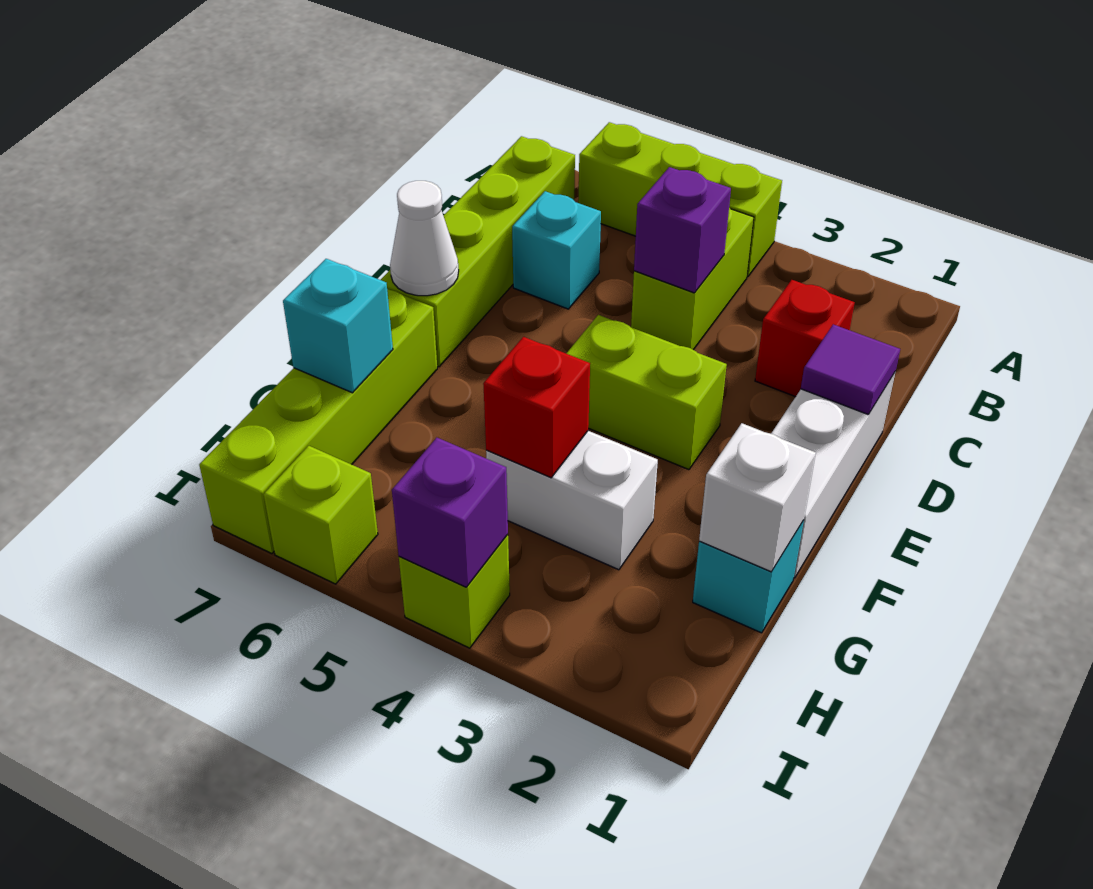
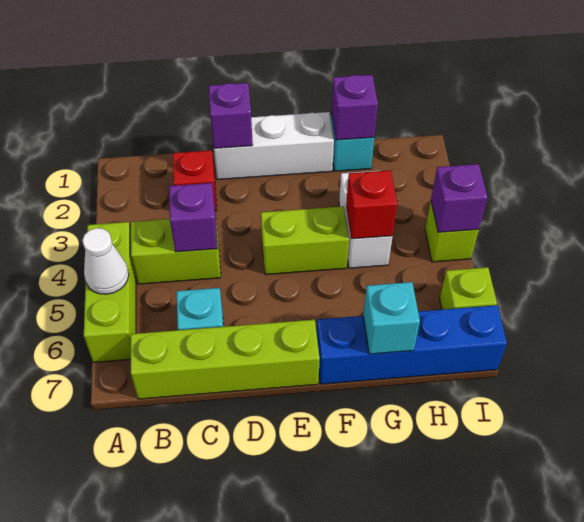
purple 1x1 tile [801,324,900,414] -> purple 1x1 brick [209,83,253,148]
lime 1x2 brick [566,315,727,470] -> lime 1x2 brick turned to [261,206,349,275]
white 1x1 cone [390,181,459,296] -> white 1x1 cone moved to [82,228,129,294]
lime 1x4 brick [199,289,437,554] -> blue 1x4 brick [317,305,507,384]
white 1x1 brick [699,423,816,572] -> purple 1x1 brick [332,75,378,140]

